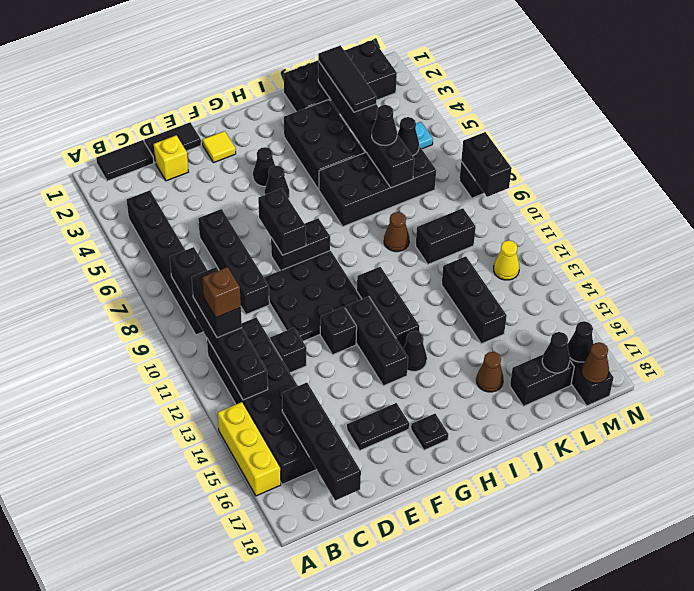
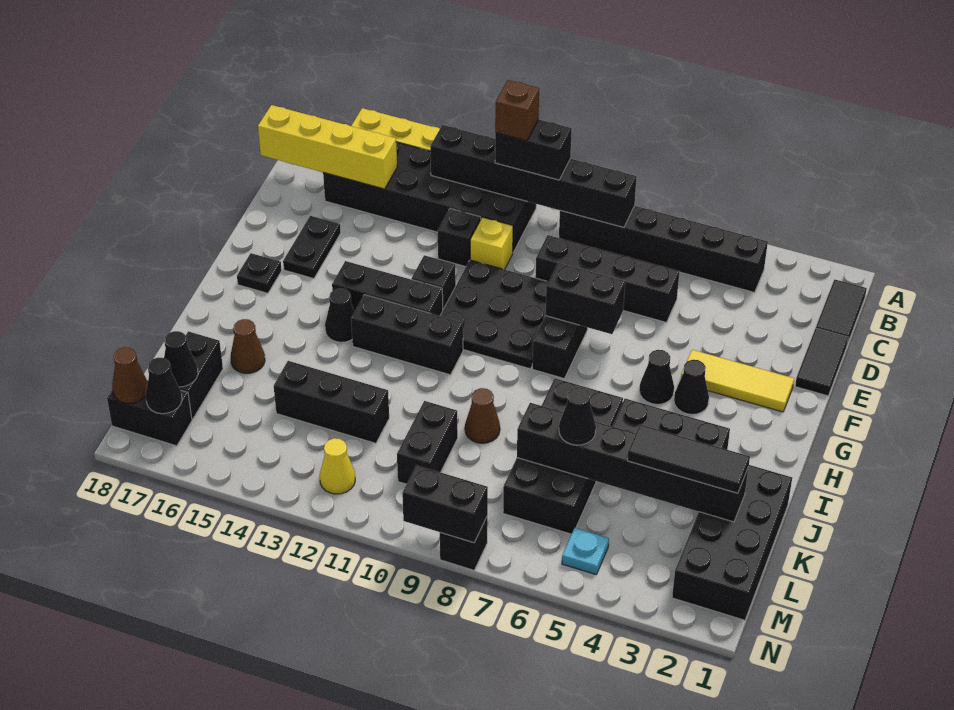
black 1x4 brick [282,383,361,501] -> yellow 1x4 brick [258,105,397,189]
yellow 1x1 brick [154,135,188,181] -> yellow 1x1 brick moved to [470,217,513,270]
yellow 1x1 tile [202,131,236,163] -> yellow 1x3 tile [681,350,794,412]
black 1x1 cone [398,117,419,156] -> none

